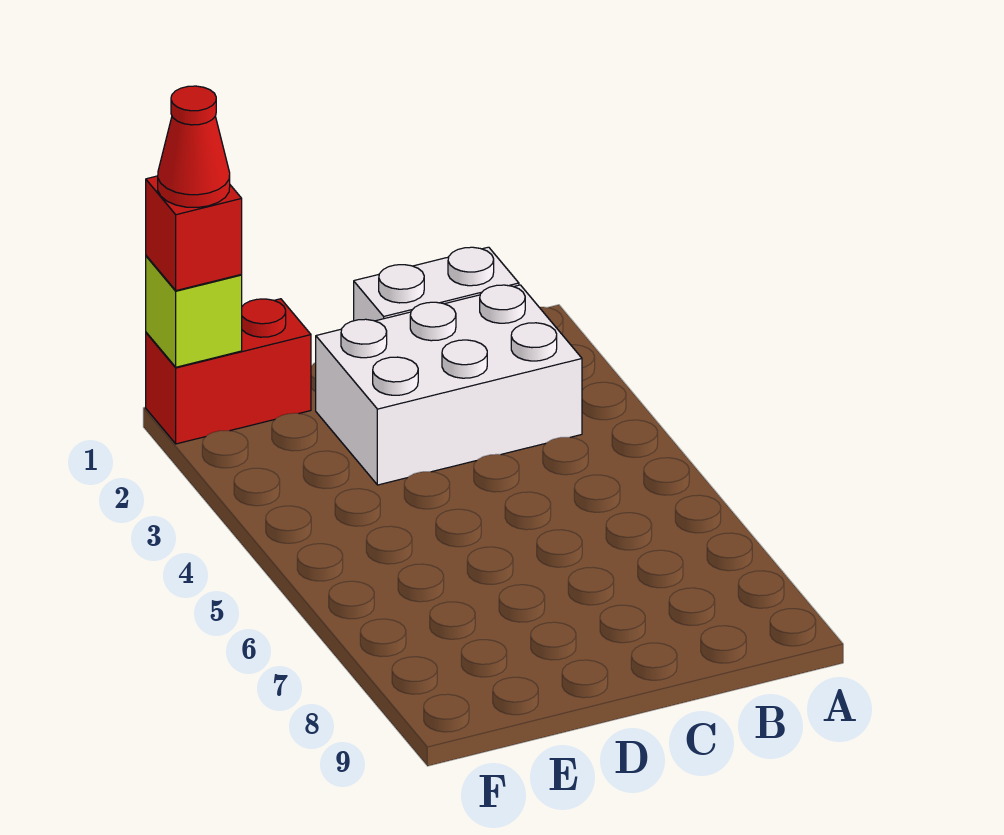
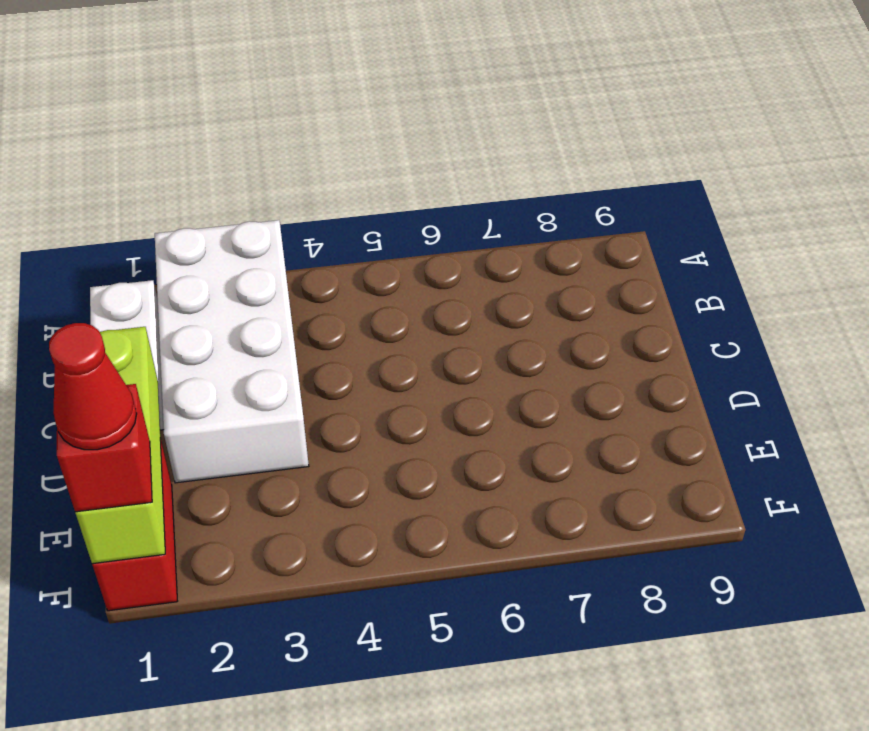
white 2x3 brick [316,285,582,485] -> white 2x4 brick [155,220,309,483]
lime 1x1 brick [146,256,242,367] -> lime 1x3 brick [75,327,165,564]

